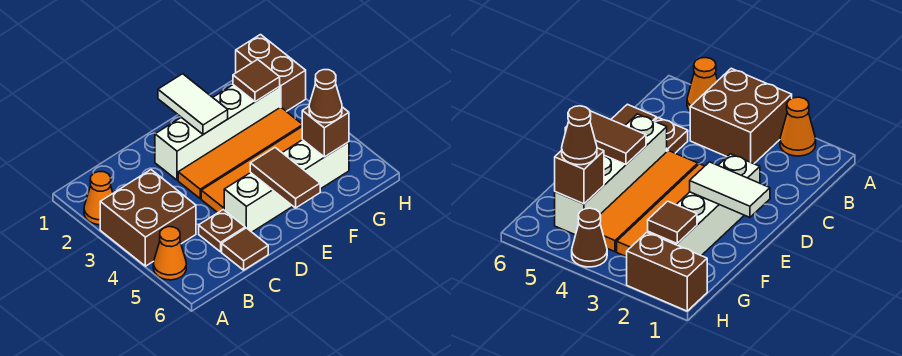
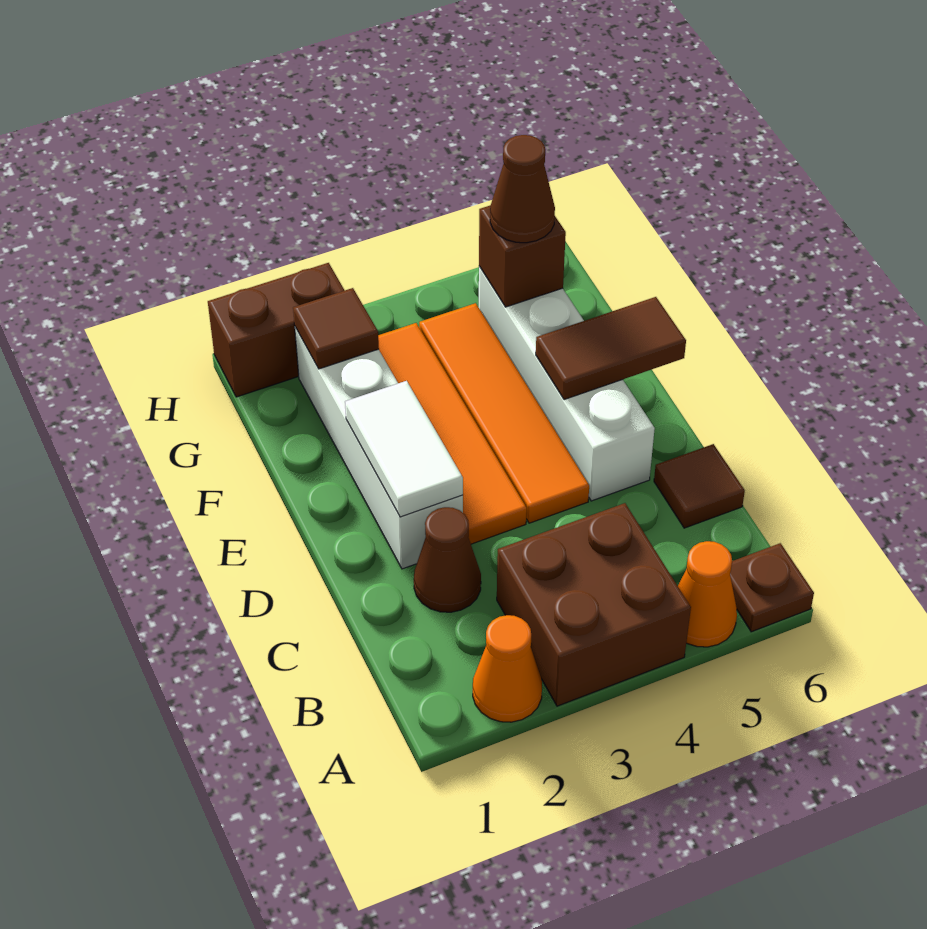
brown 1x1 plate [199,210,245,252] -> brown 1x1 plate moved to [730,543,814,632]
white 1x2 tile [158,74,228,135] -> white 1x2 tile turned to [345,381,463,517]
brown 1x1 cone [572,208,607,267] -> brown 1x1 cone moved to [414,507,481,612]

